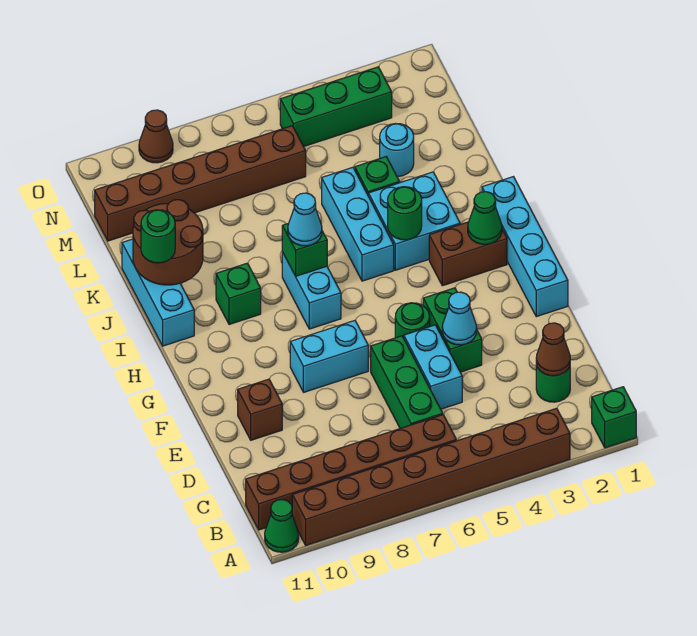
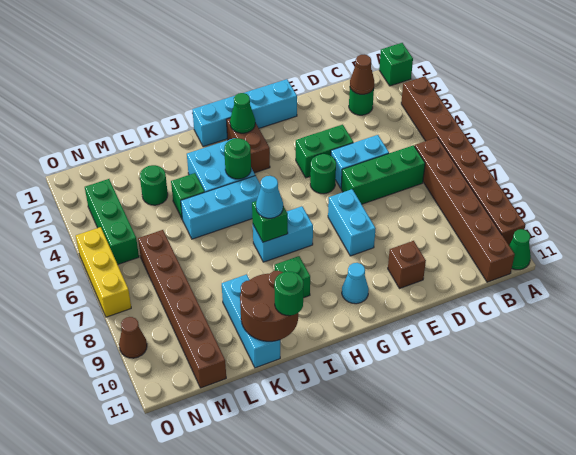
cyan 1x1 cone [442,292,477,345] -> cyan 1x1 cone moved to [342,263,369,304]
cyan 1x3 brick [122,239,194,346] -> cyan 1x3 brick turned to [222,274,280,368]
cyan 1x1 round brick [380,124,414,177] -> green 1x1 round brick [140,165,168,205]
none -> yellow 1x3 brick [76,227,131,317]

